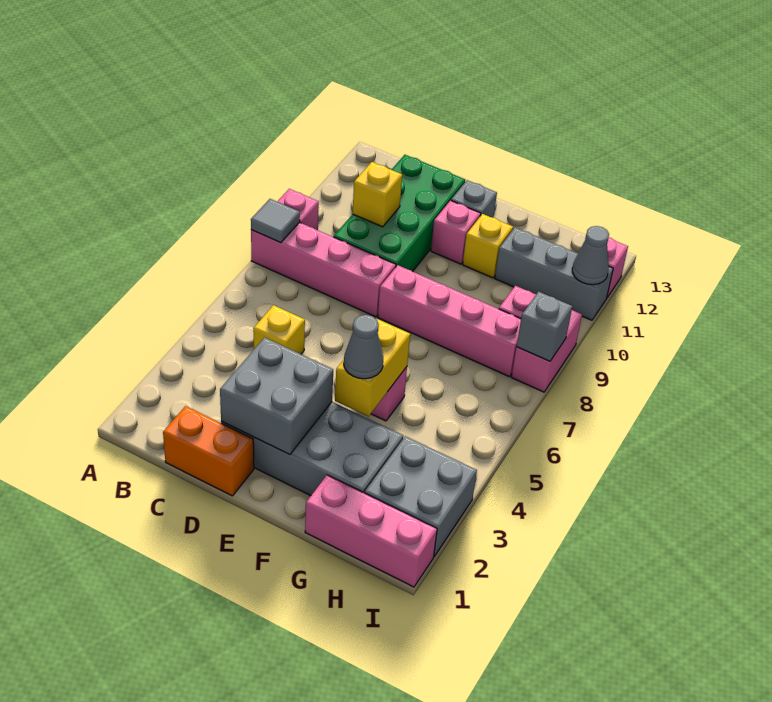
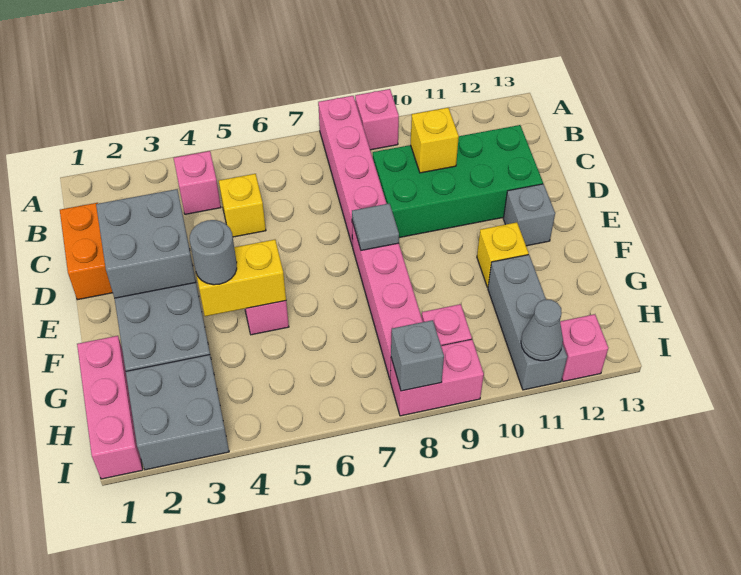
grey 1x1 tile [251,199,300,243] -> grey 1x1 tile moved to [352,203,399,250]
pink 1x1 brick [431,201,481,264] -> pink 1x1 brick moved to [174,151,221,214]
grey 1x1 cone [344,315,383,379] -> grey 1x1 round brick [190,220,237,285]

